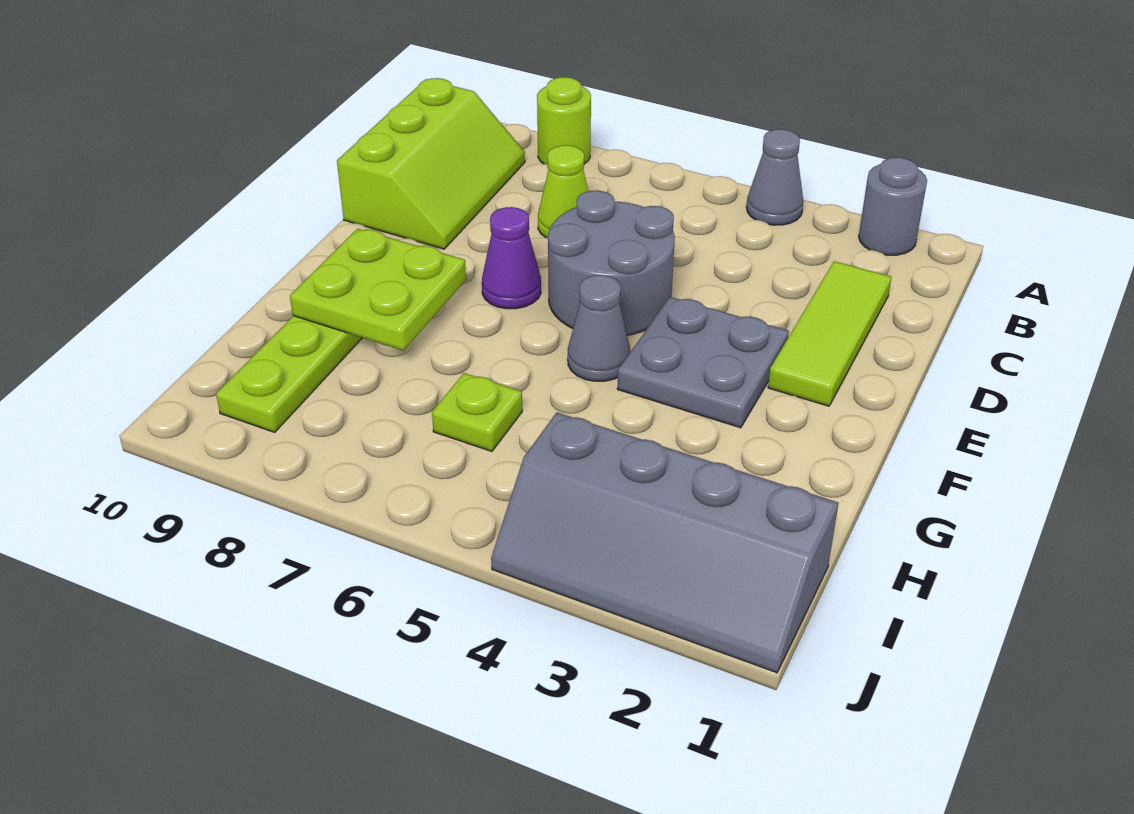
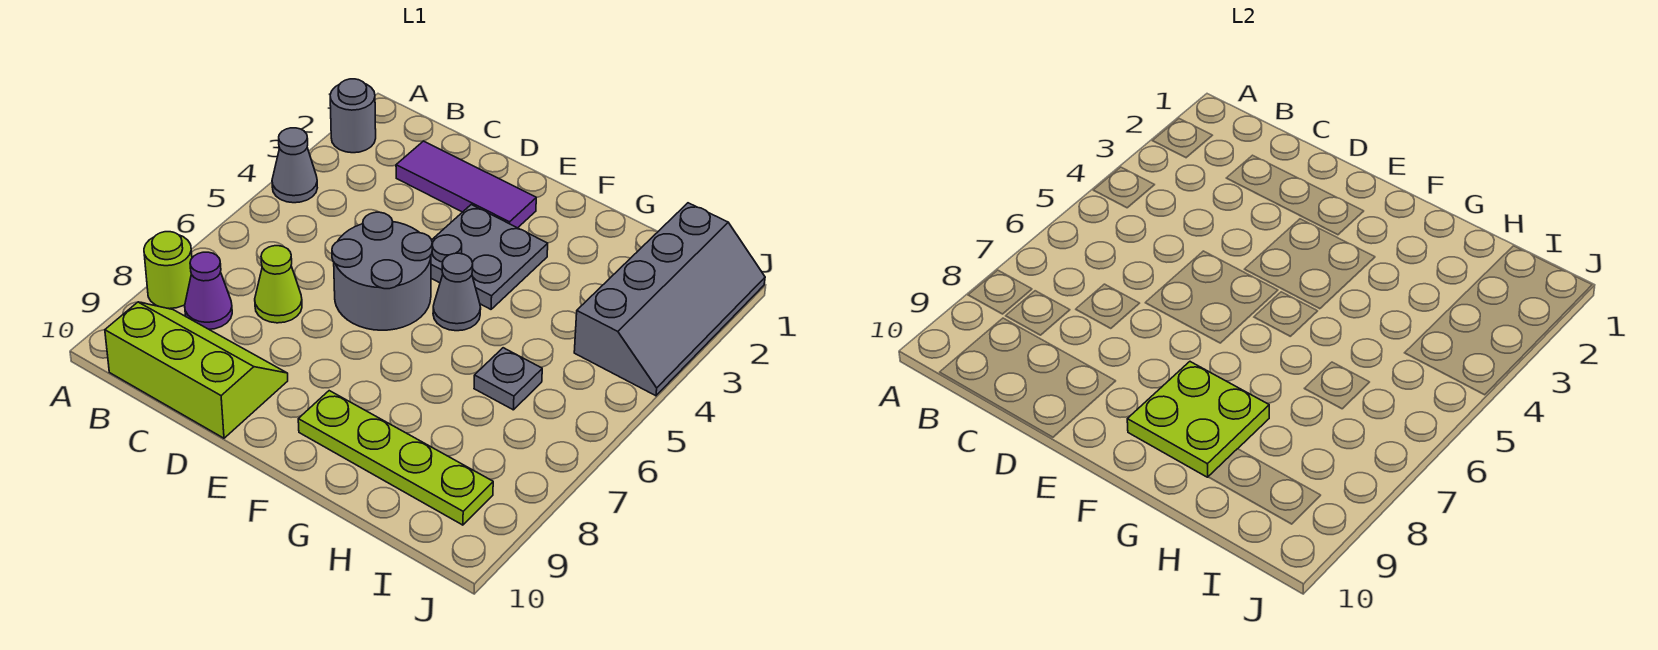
lime 1x3 tile [768,261,891,406] -> purple 1x3 tile [396,141,536,228]
purple 1x1 cone [482,207,541,309] -> purple 1x1 cone moved to [185,252,232,329]
lime 1x1 plate [432,373,522,451] -> grey 1x1 plate [474,348,542,410]

